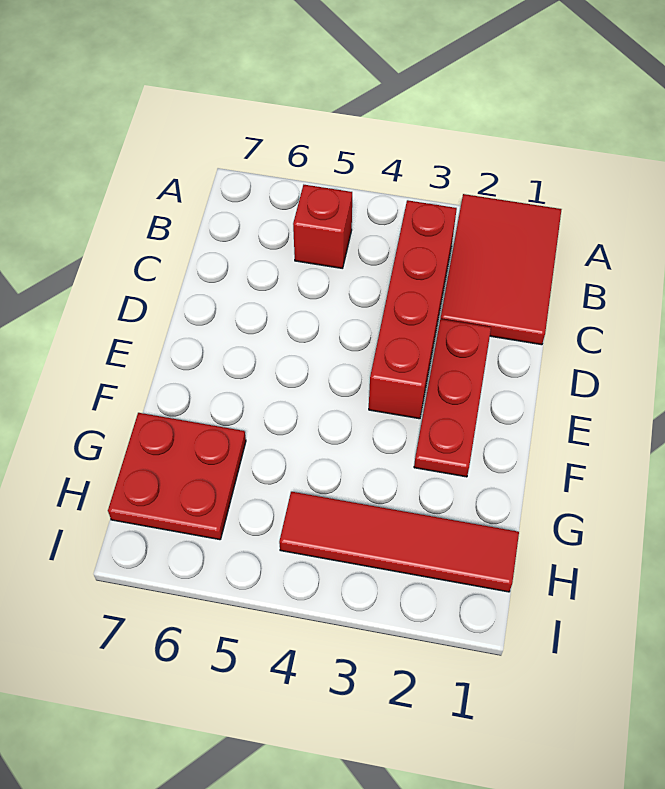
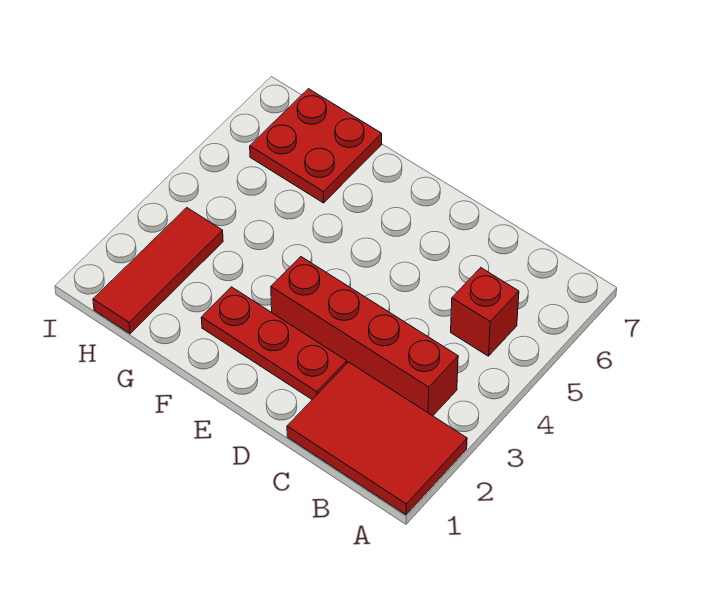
red 1x4 tile [279,492,519,592] -> red 1x3 tile [93,208,223,334]

